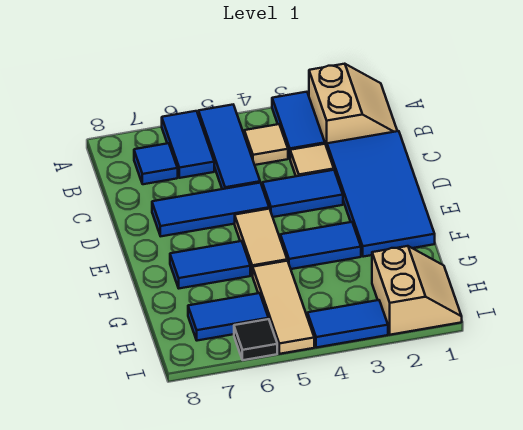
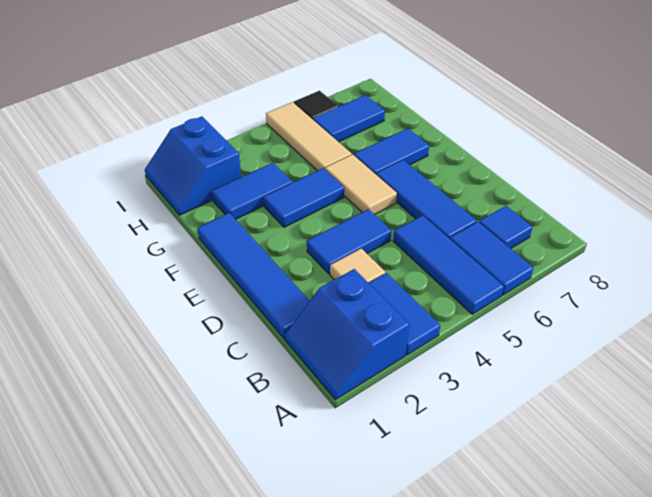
tan 2x2 slope [309,64,397,147] -> blue 2x2 slope [285,269,409,400]
tan 1x1 tile [244,124,288,165] -> none
blue 2x4 tile [327,131,435,257] -> blue 1x4 tile [197,213,309,339]
blue 1x3 tile [152,183,269,236] -> blue 1x3 tile turned to [376,160,476,239]
tan 2x2 slope [372,246,462,335] -> blue 2x2 slope [145,116,241,215]
blue 1x2 tile [308,300,388,348] -> blue 1x2 tile moved to [212,163,292,219]

